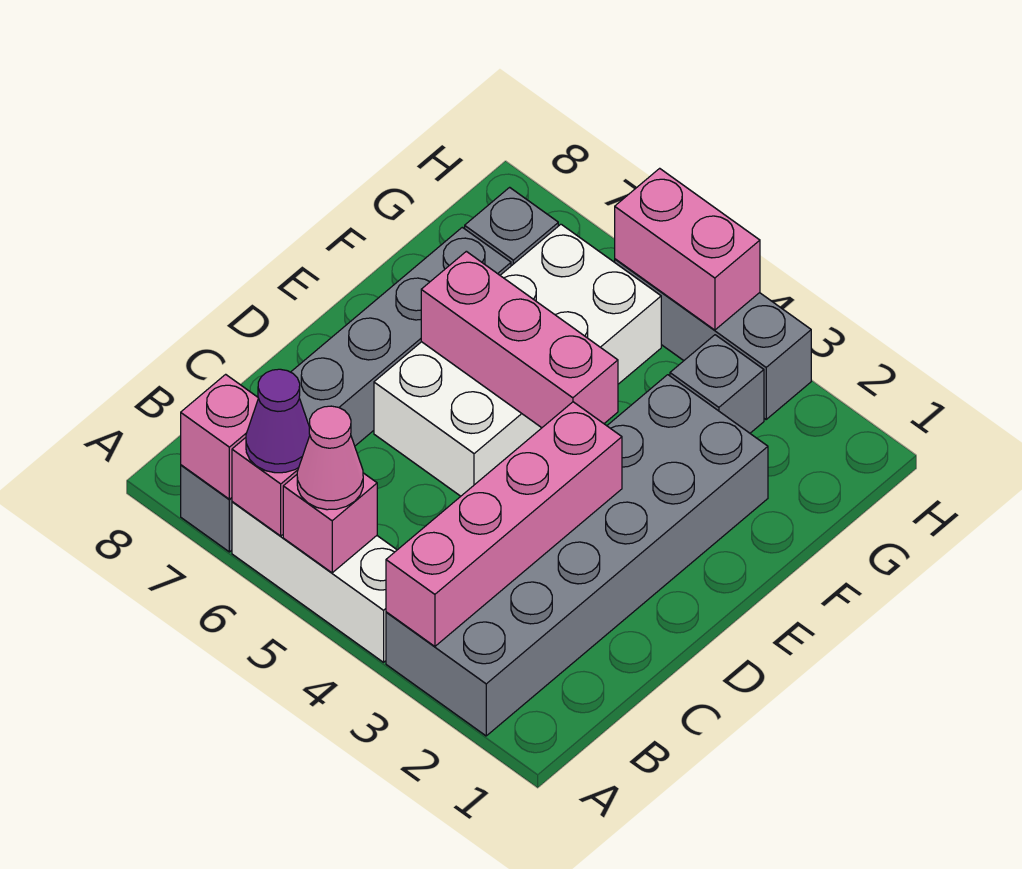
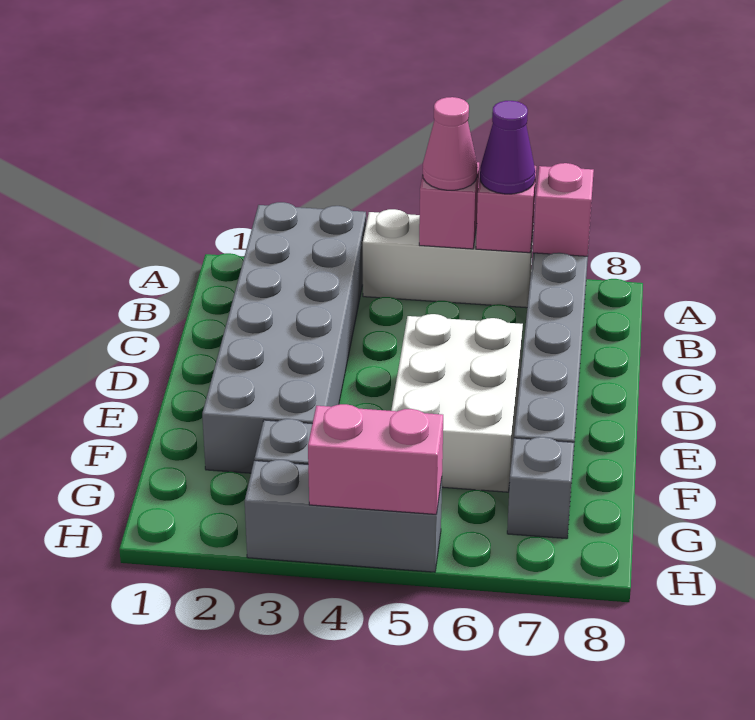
pink 1x4 brick [386,402,622,646] -> none
white 2x4 brick [374,224,661,496] -> white 2x3 brick [391,314,523,492]
pink 1x3 brick [421,251,618,428] -> none

